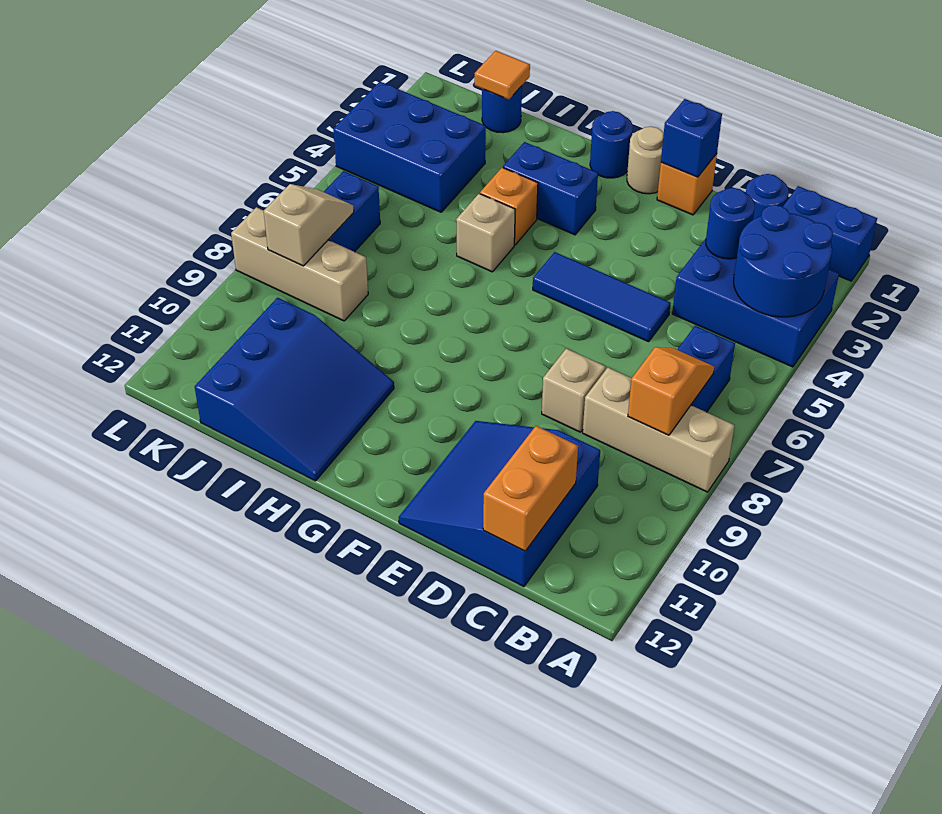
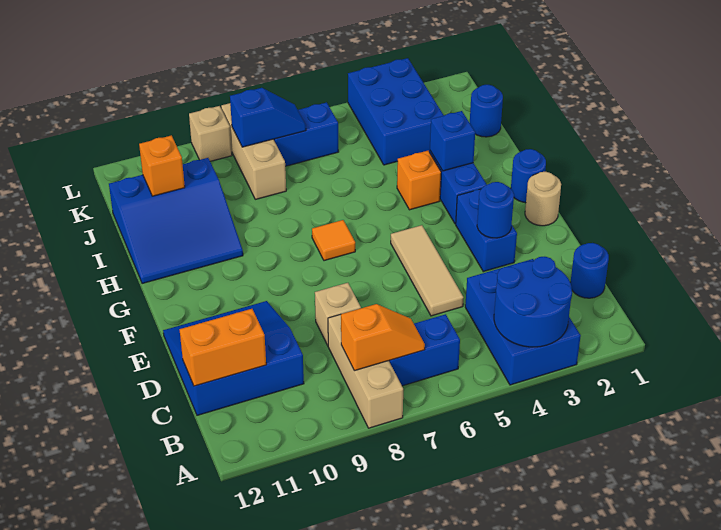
blue 1x2 brick [783,186,877,281] -> blue 1x2 brick moved to [456,189,517,272]
blue 1x1 round brick [706,188,755,259] -> blue 1x1 round brick moved to [477,182,514,238]
blue 1x3 tile [533,252,671,342] -> tan 1x3 tile [391,225,464,316]
orange 1x1 brick [657,154,717,215] -> orange 1x1 brick moved to [139,135,185,196]
blue 1x1 brick [661,99,722,177] -> blue 1x1 brick moved to [430,111,475,171]
tan 1x1 brick [456,194,515,272] -> tan 1x1 brick moved to [189,106,232,161]
orange 1x1 tile [475,51,530,99] -> orange 1x1 tile moved to [312,220,355,261]
tan 1x2 slope [264,184,354,266] -> blue 1x2 slope [230,88,306,147]

